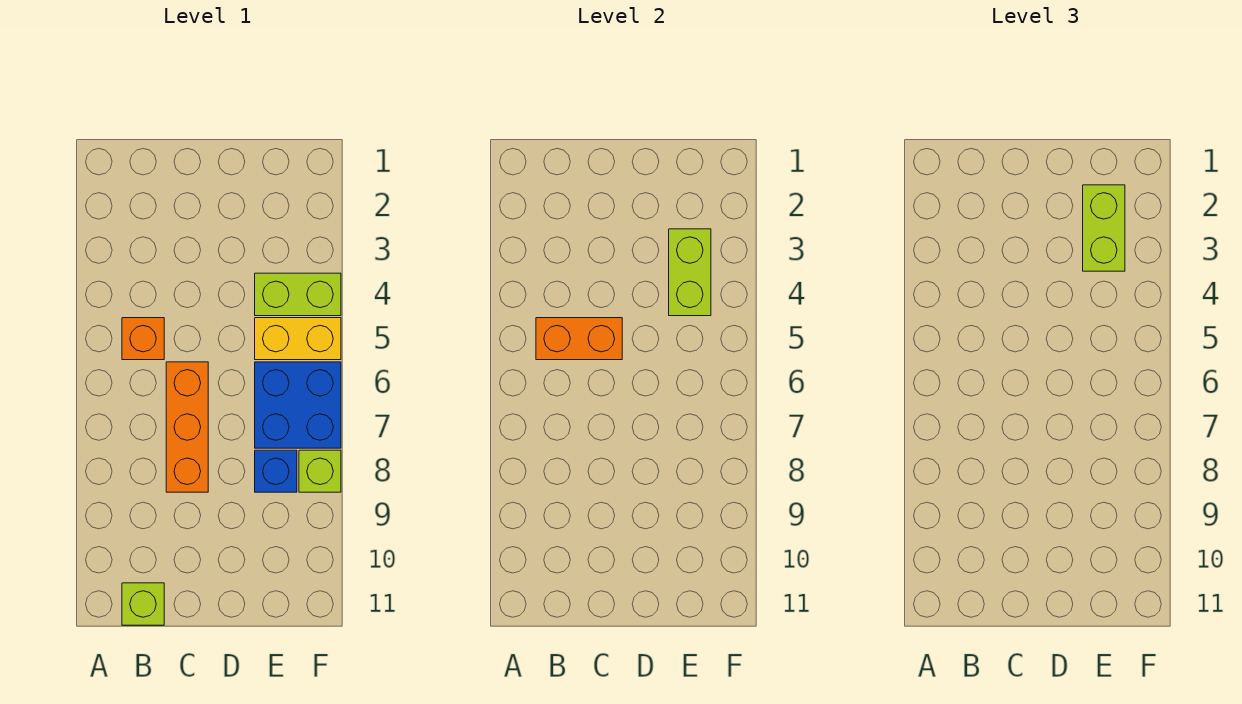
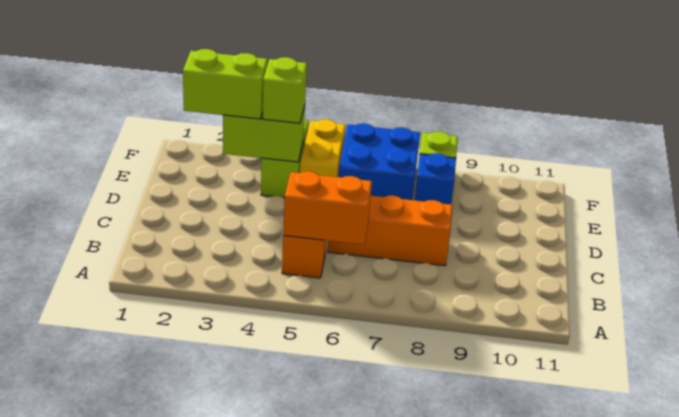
orange 1x2 brick [536,318,622,360] -> orange 1x2 brick turned to [283,171,372,245]
lime 1x1 brick [122,583,164,625] -> lime 1x1 brick moved to [262,57,307,123]

